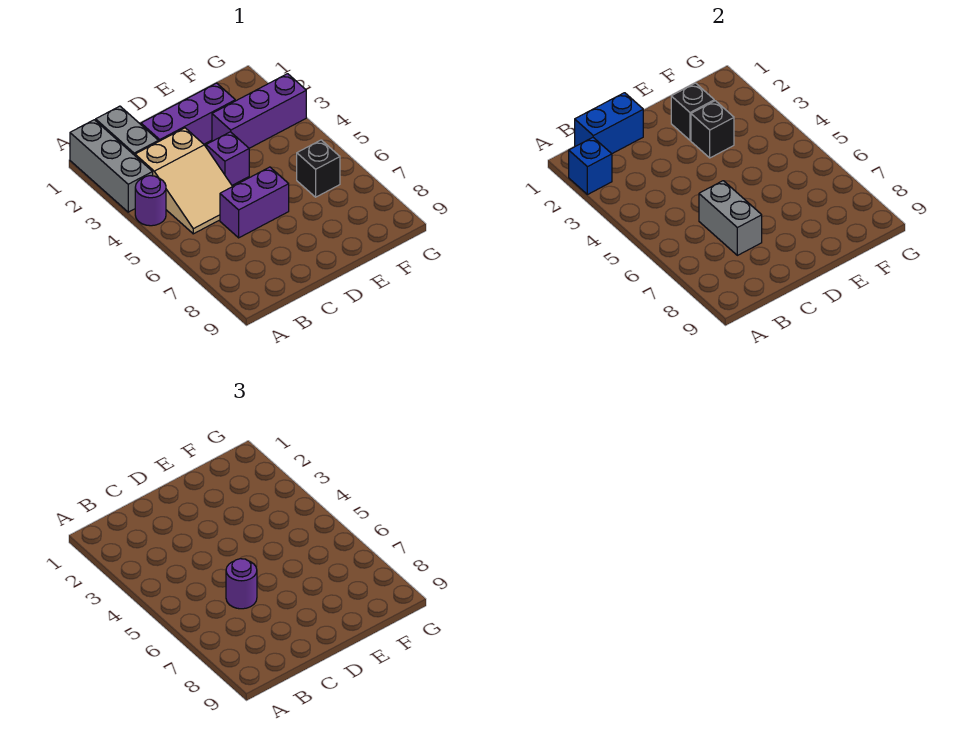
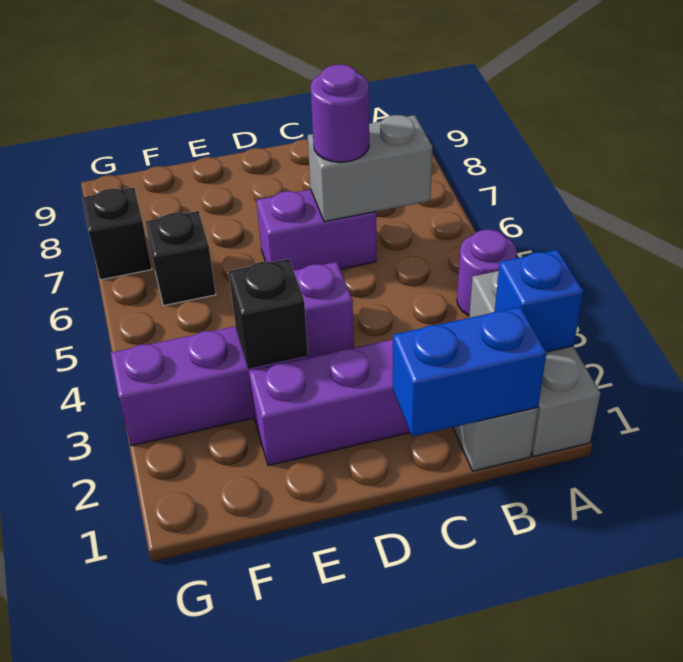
tan 2x3 slope [135,128,233,234] -> none
grey 1x2 brick [699,181,762,255] -> grey 1x2 brick turned to [308,115,433,222]
black 1x1 brick [671,83,714,140] -> black 1x1 brick moved to [82,188,152,280]

